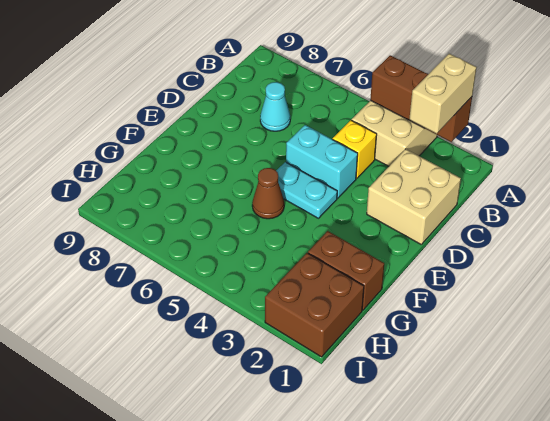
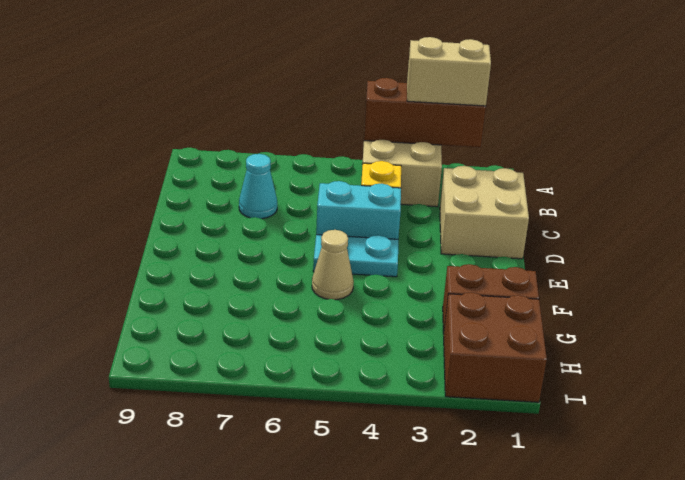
tan 1x2 brick [409,54,477,134] -> tan 1x2 brick turned to [407,37,491,106]
brown 1x1 cone [252,168,284,219] -> tan 1x1 cone [312,230,354,300]

